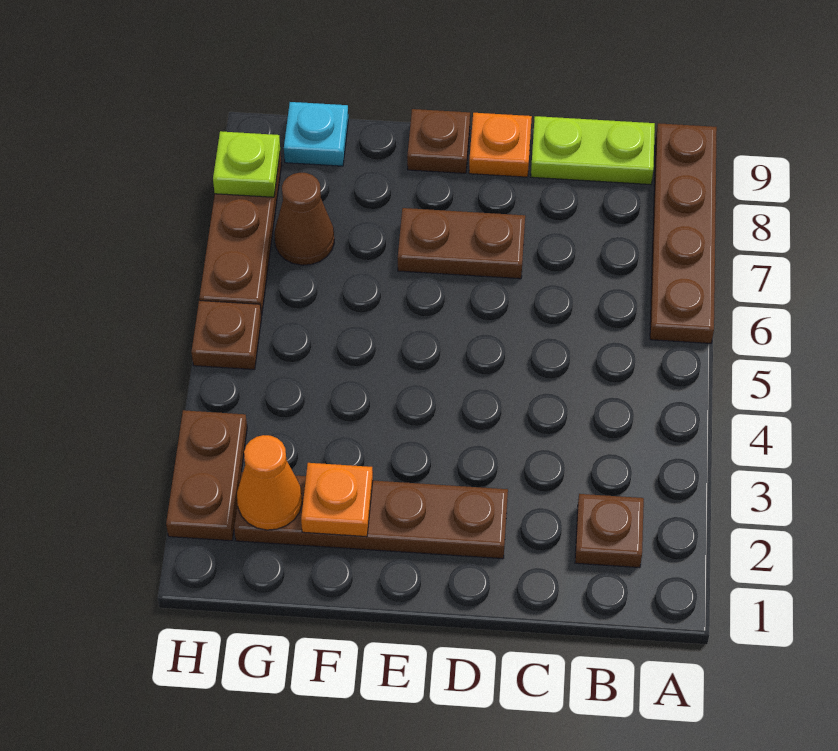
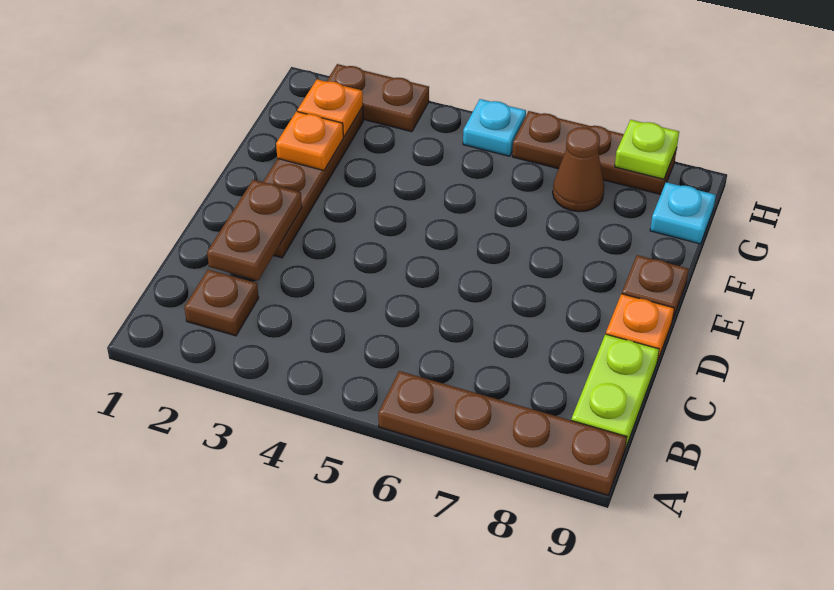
brown 1x2 plate [398,208,525,279] -> brown 1x2 plate moved to [207,180,302,281]
orange 1x1 cone [237,435,302,530] -> orange 1x1 plate [297,79,363,137]
brown 1x1 plate [191,300,262,370] -> cyan 1x1 plate [463,99,526,156]

